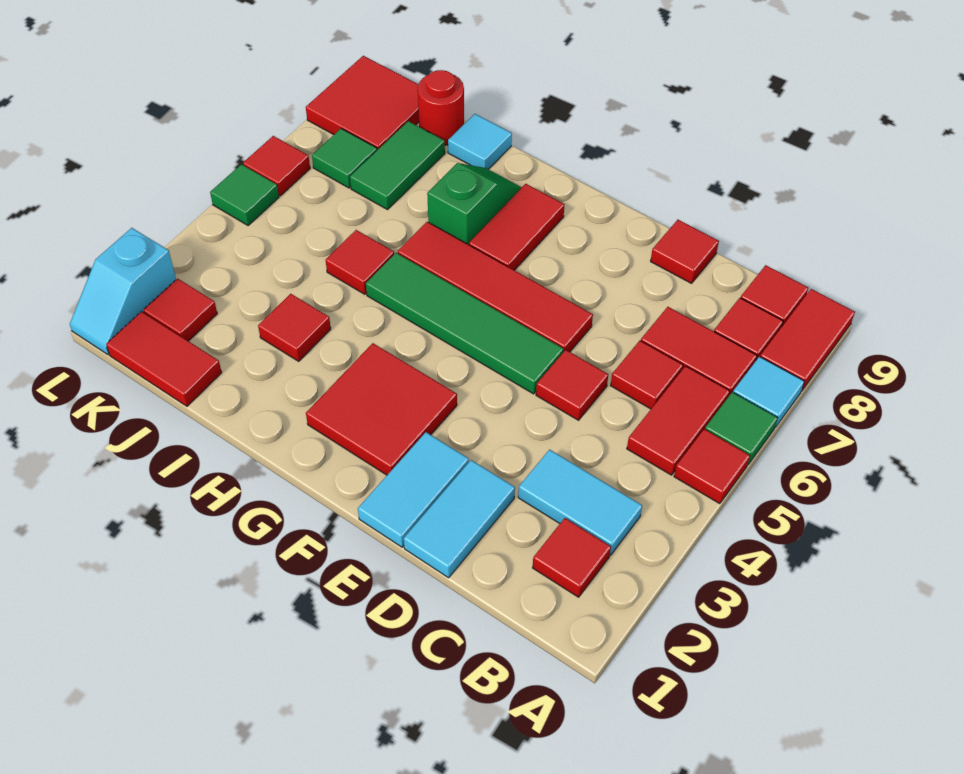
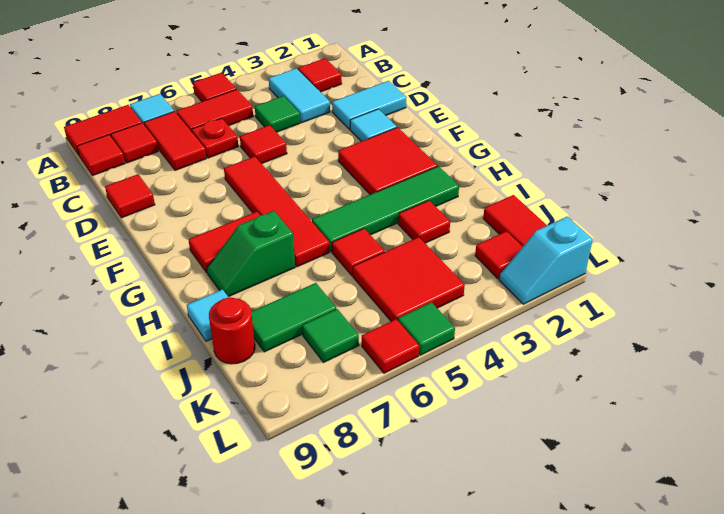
green 1x1 tile [705,392,778,464] -> green 1x1 tile moved to [255,96,300,132]
red 1x1 tile [610,341,683,409] -> red 1x1 plate [192,118,238,158]
cyan 1x2 tile [358,432,469,547] -> cyan 1x1 tile [350,109,397,141]
green 1x4 tile [366,253,563,394] -> green 1x4 tile turned to [312,166,459,252]
red 2x2 tile [306,56,419,150] -> red 2x2 tile moved to [353,237,465,321]
cyan 1x2 slope [70,228,176,355] -> cyan 1x2 slope turned to [499,217,593,304]

